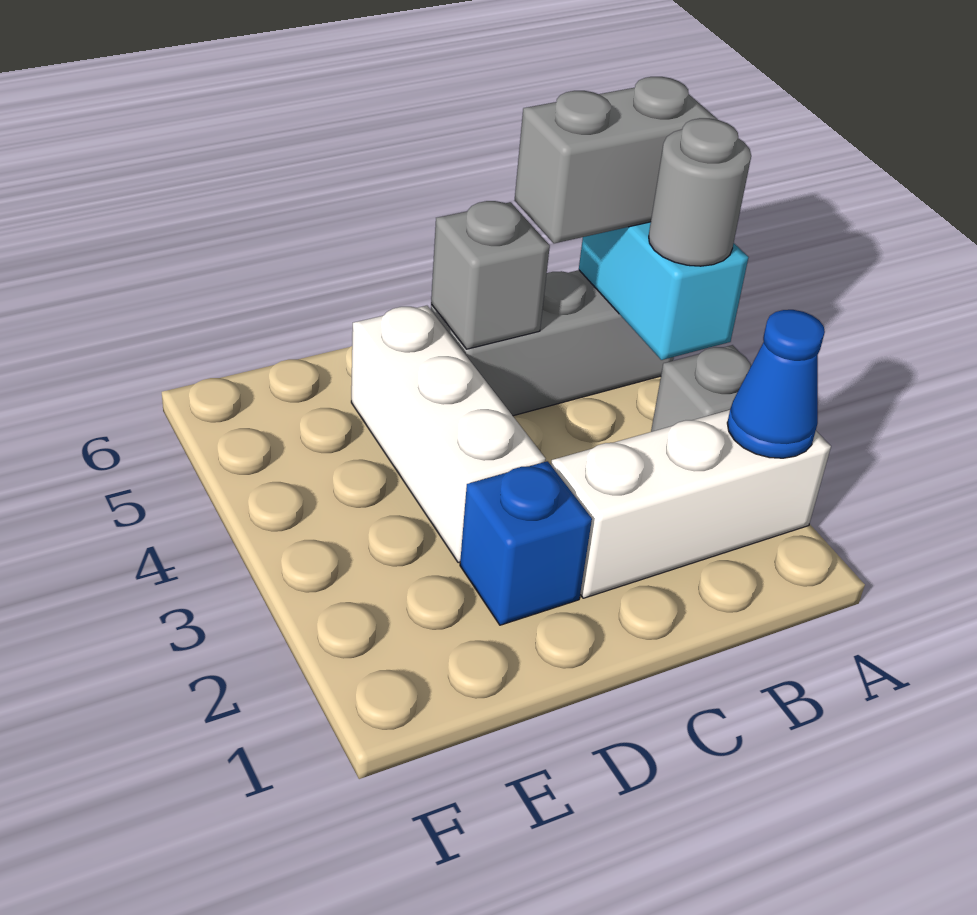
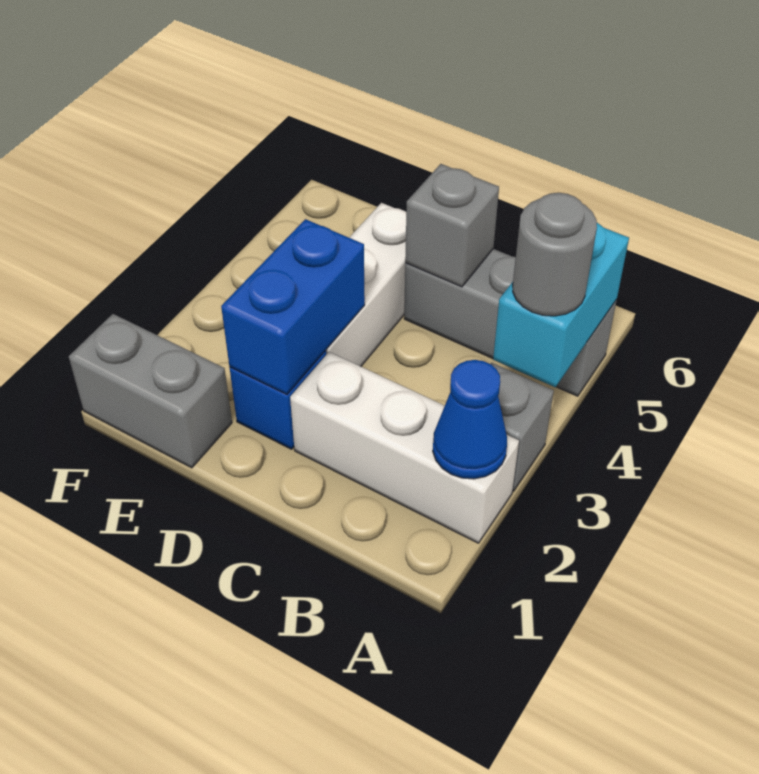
grey 1x2 brick [515,77,718,243] -> grey 1x2 brick moved to [69,314,232,468]
none -> blue 1x2 brick [221,219,365,394]

